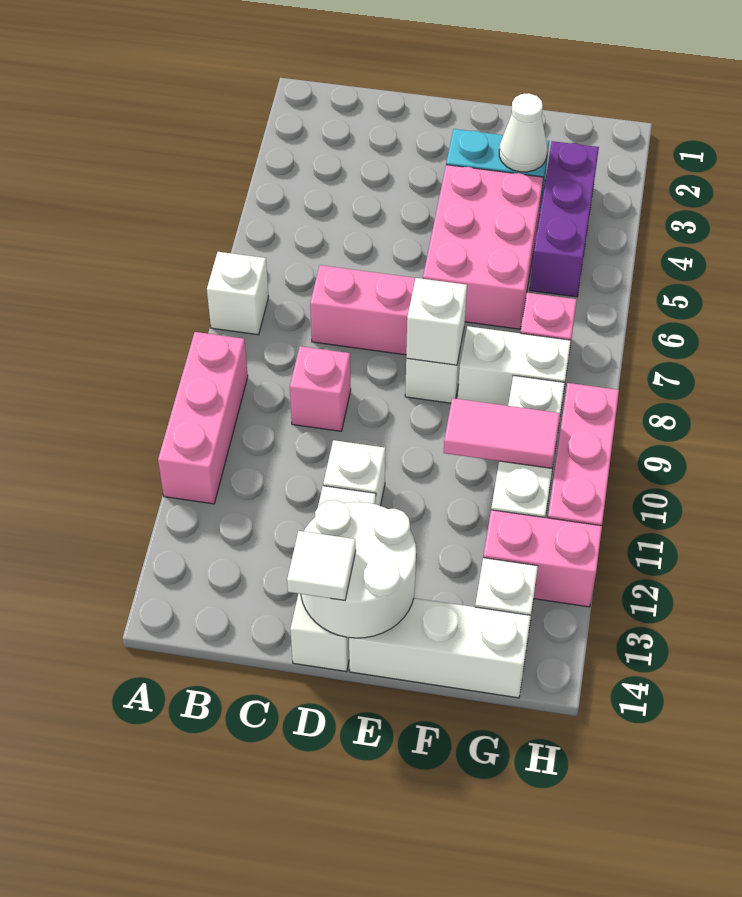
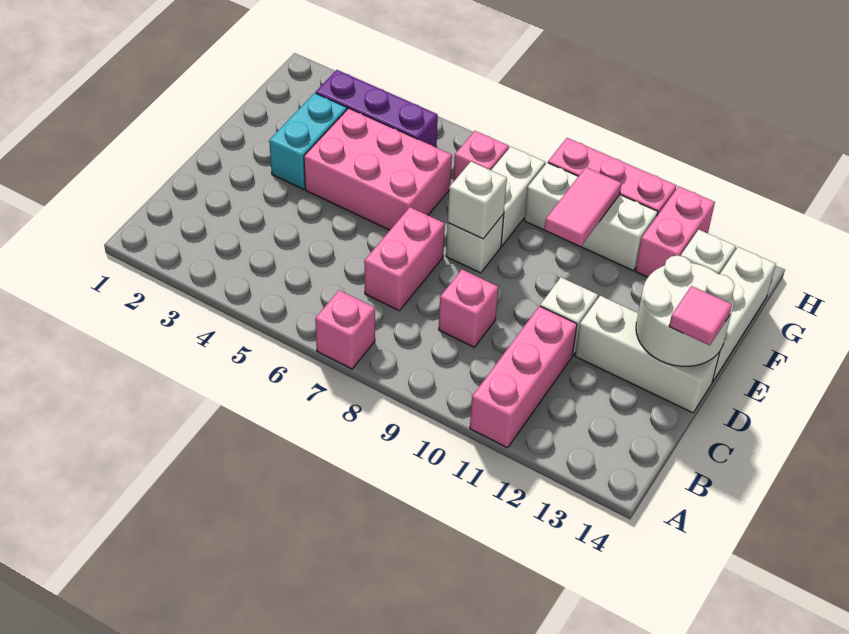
white 1x1 brick [207,252,269,335] -> pink 1x1 brick [315,290,375,369]
pink 1x3 brick [158,332,248,504] -> pink 1x3 brick turned to [470,306,577,448]
white 1x1 tile [287,531,356,600] -> pink 1x1 tile [669,286,732,345]
white 1x1 cone [499,93,547,172] -> none

